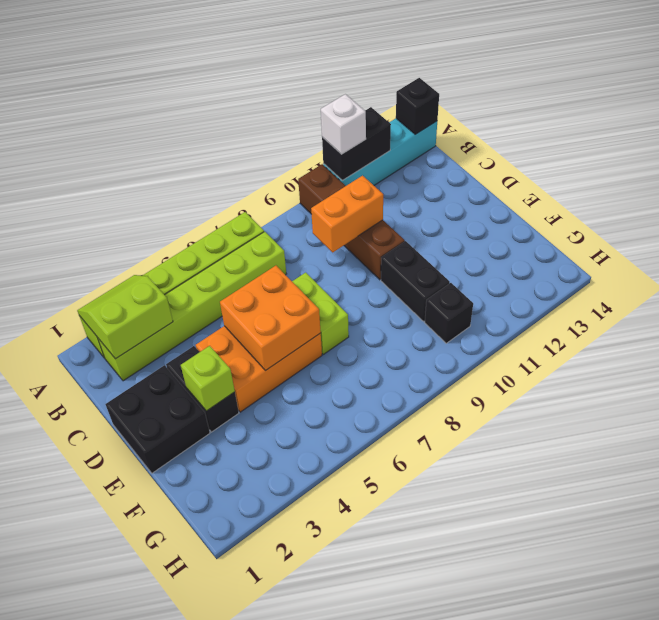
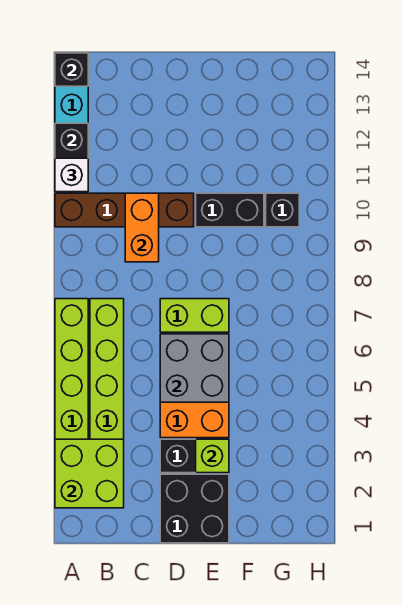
lime 2x2 slope [77,275,173,359] -> lime 2x2 brick [55,439,124,508]
orange 2x2 brick [220,266,321,370] -> grey 2x2 brick [160,334,229,402]

